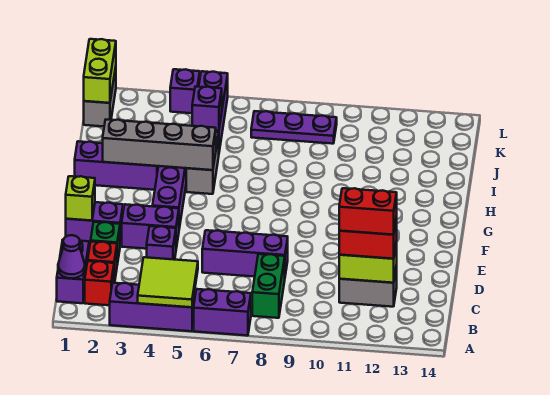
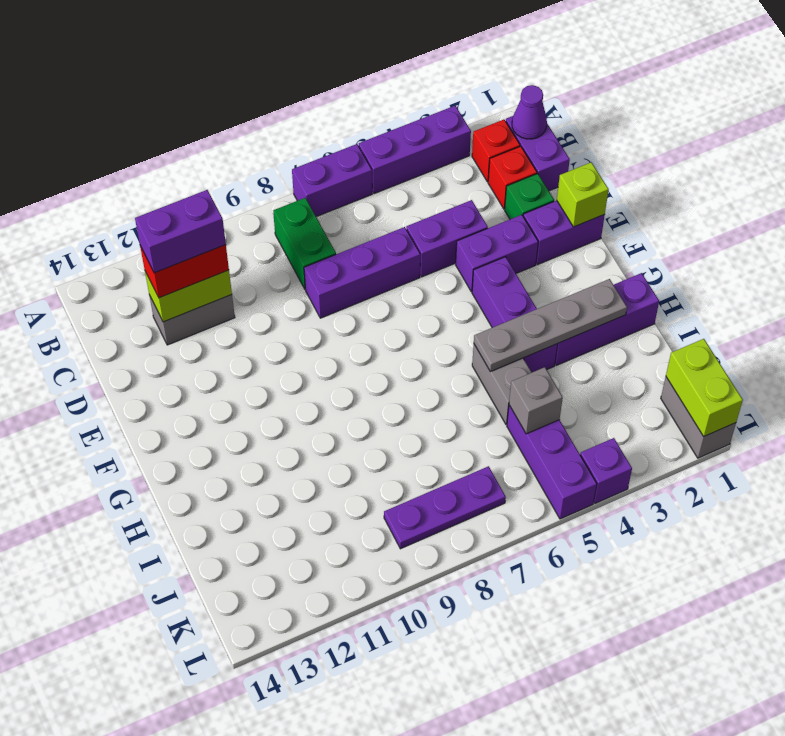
lime 2x2 tile [138,257,198,307] -> none
red 1x2 brick [339,188,397,235] -> purple 1x2 brick [135,190,226,273]
purple 1x1 brick [147,226,176,260] -> purple 1x2 brick [406,200,488,277]
grey 1x4 brick [103,120,216,170] -> grey 1x4 plate [474,279,627,372]
purple 1x1 brick [192,87,222,131] -> grey 1x1 brick [509,367,563,434]

